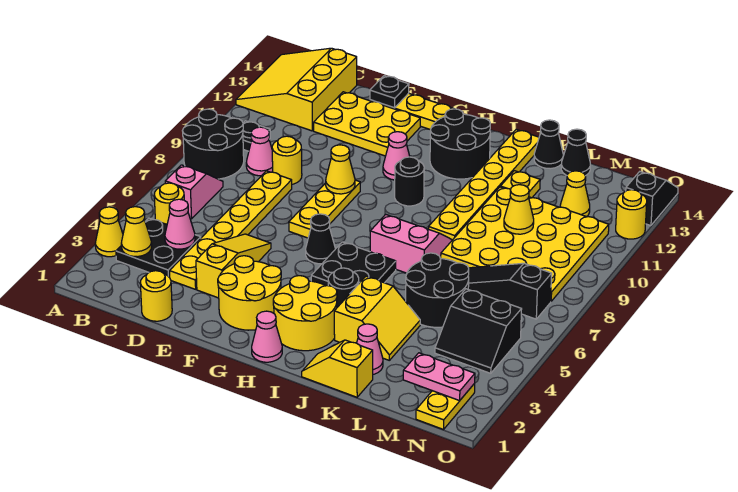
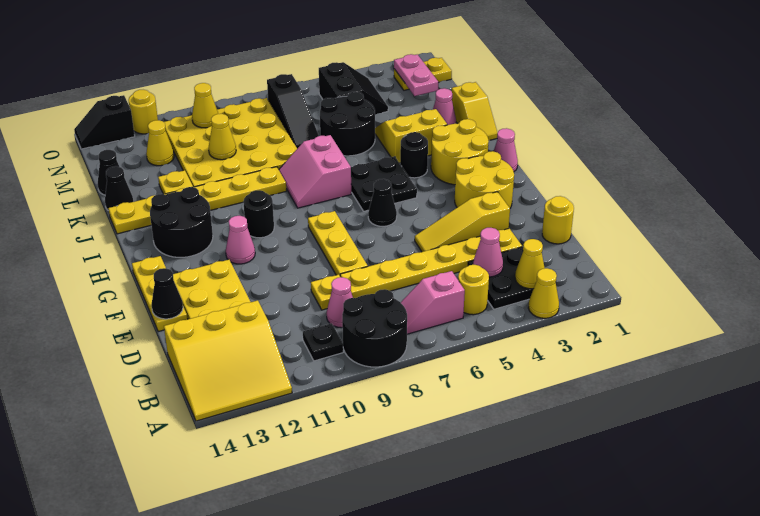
yellow 1x1 round brick [272,136,302,184] -> yellow 1x1 plate [311,275,340,310]
black 1x1 plate [370,76,409,108] -> black 1x1 cone [152,268,183,319]
yellow 1x3 plate [289,180,360,238] -> yellow 1x3 plate turned to [308,211,368,275]
yellow 1x1 cone [326,145,355,194] -> yellow 1x1 cone moved to [192,83,218,128]

